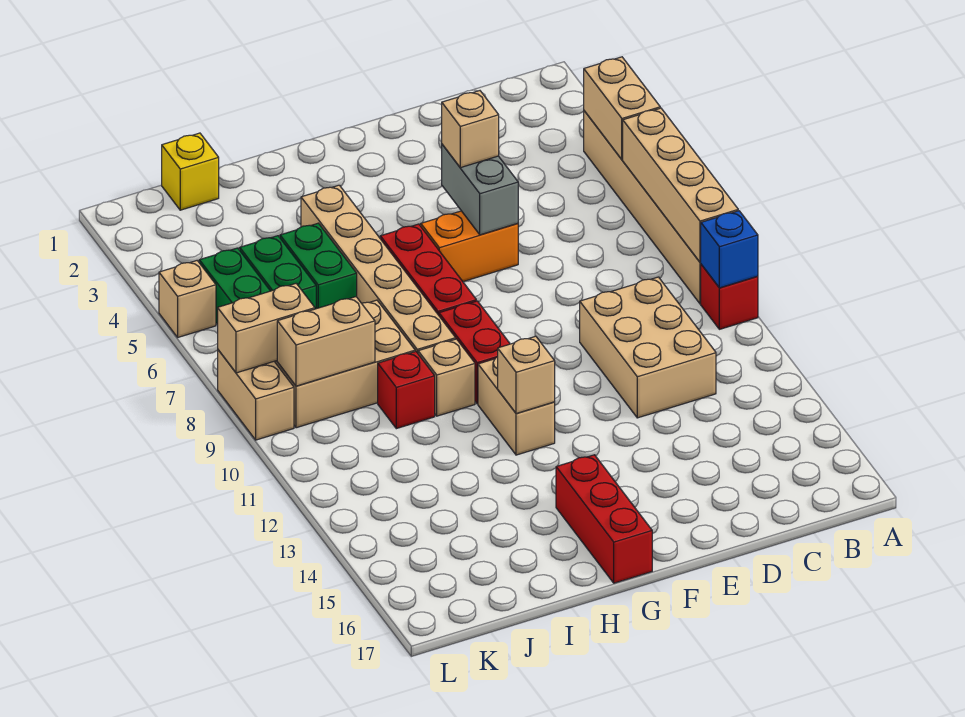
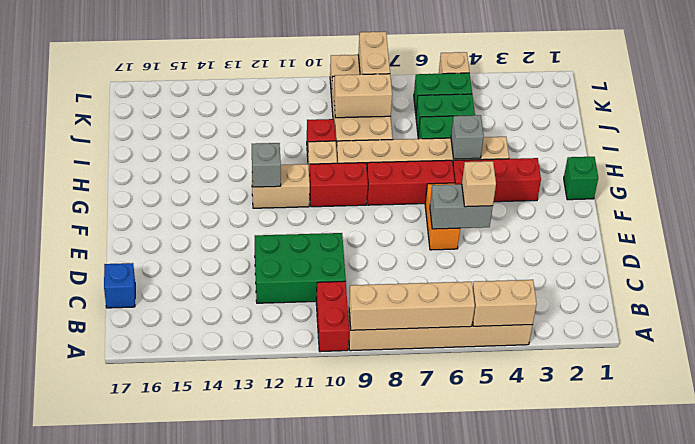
red 1x1 brick [701,265,758,329] -> red 1x2 brick [316,281,349,352]
blue 1x1 brick [701,211,758,288] -> blue 1x1 brick moved to [104,263,135,308]
tan 2x3 brick [580,277,716,418] -> green 2x3 brick [255,233,346,303]
none -> green 1x1 brick [564,157,598,200]
tan 1x1 brick [498,336,555,414] -> grey 1x1 brick [252,143,281,187]
red 1x3 brick [556,455,652,583] -> red 1x3 brick moved to [453,158,541,202]
none -> grey 1x1 brick [451,115,484,159]
yellow 1x1 brick [162,133,219,210] -> none
tan 1x2 brick [277,297,375,386] -> tan 1x2 brick turned to [334,74,392,118]

